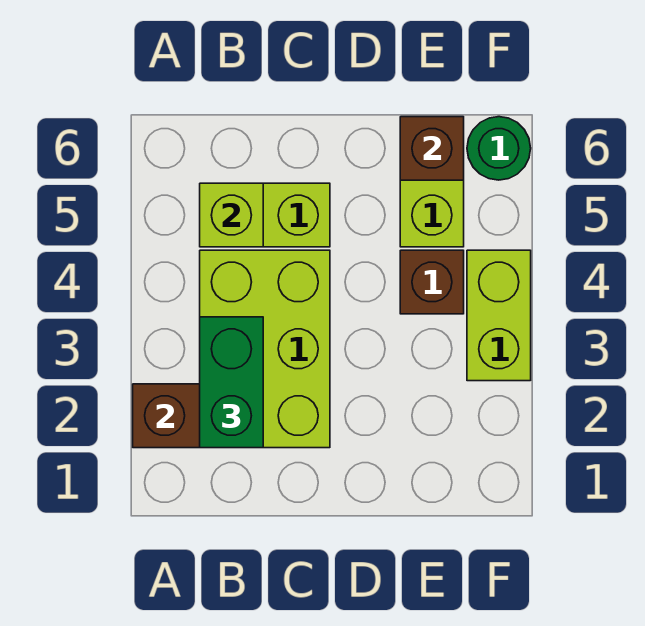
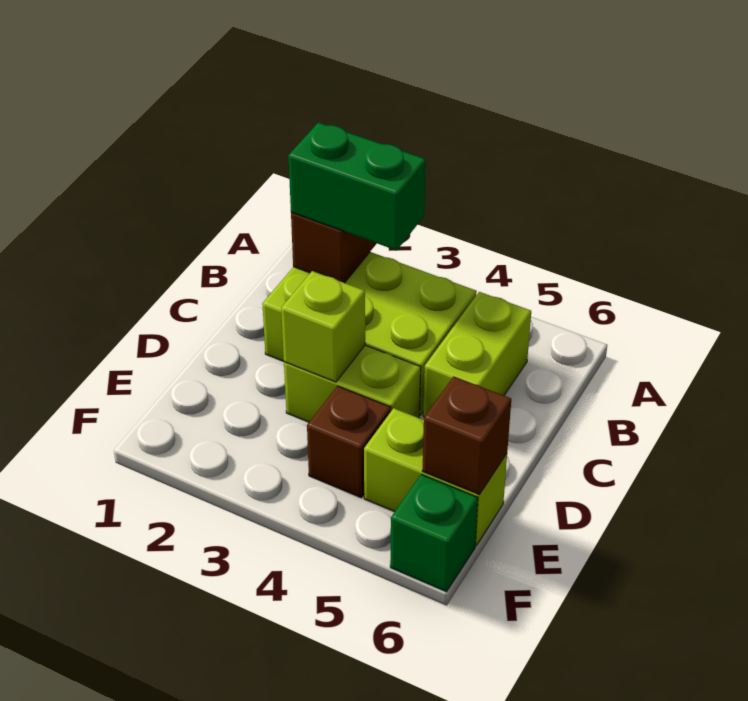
lime 1x1 brick [200,183,263,247] -> lime 1x1 brick moved to [281,271,365,382]
lime 1x2 brick [467,250,531,381] -> lime 1x2 brick moved to [284,345,421,422]
green 1x1 round brick [467,117,531,180] -> green 1x1 brick [390,474,478,592]

